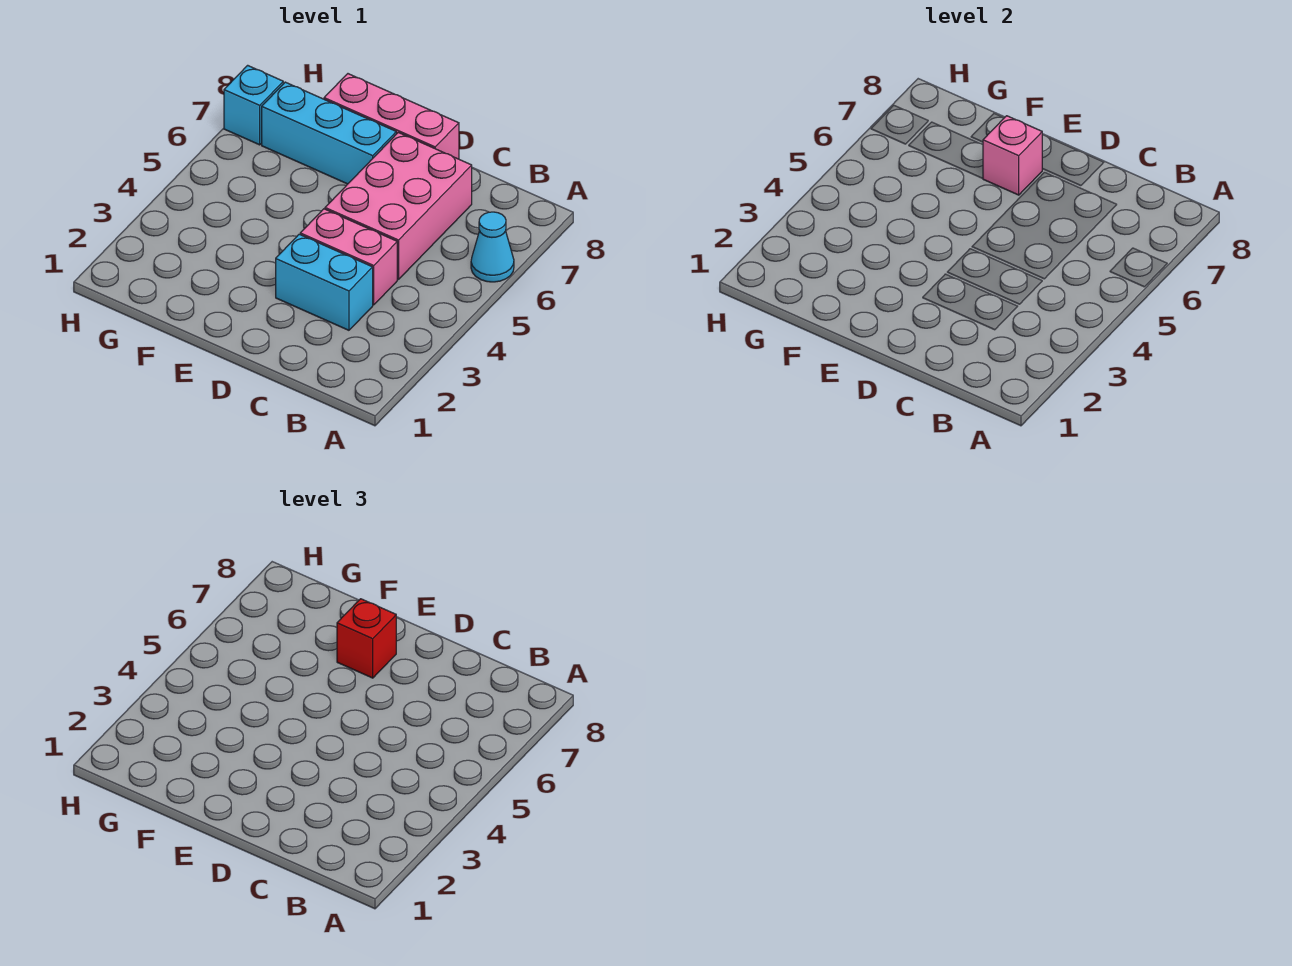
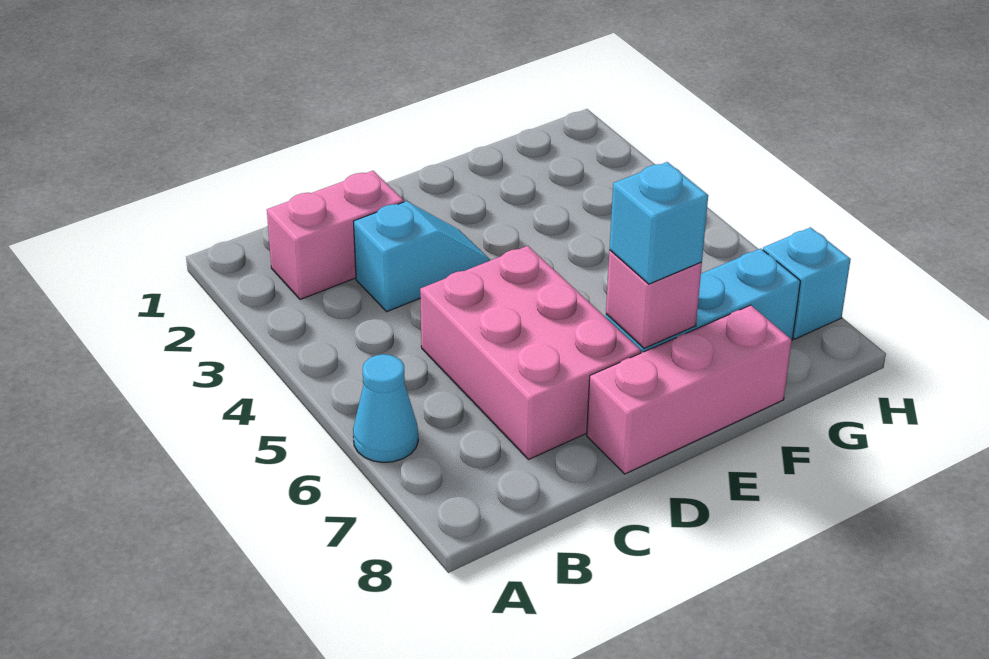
cyan 1x2 brick [276,234,373,330] -> cyan 1x2 slope [353,201,490,311]
pink 1x2 brick [300,209,397,305] -> pink 1x2 brick moved to [267,171,404,300]
red 1x1 brick [337,599,396,678] -> cyan 1x1 brick [610,162,708,284]

